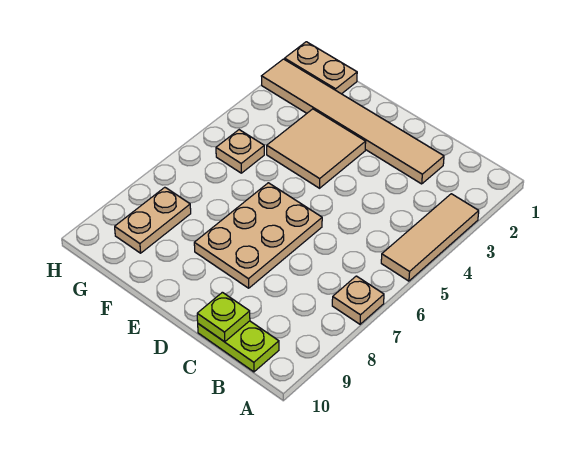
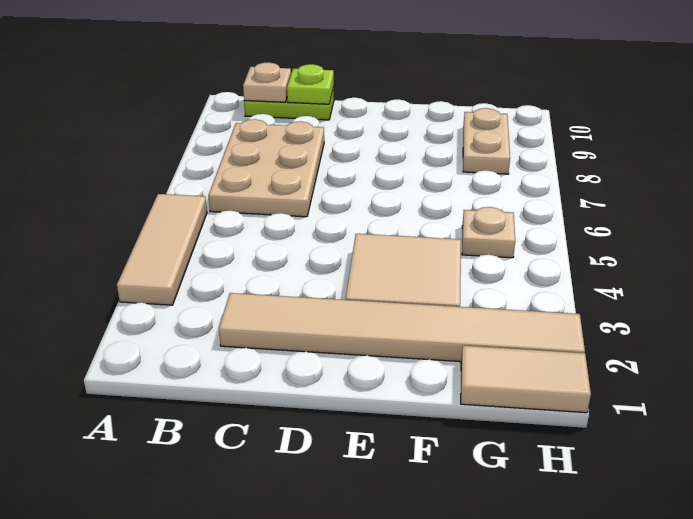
tan 1x1 plate [332,276,384,324] -> tan 1x1 plate moved to [243,62,291,102]
tan 2x3 plate [194,183,322,288] -> tan 2x3 plate moved to [208,119,324,217]
tan 1x2 plate [285,42,357,94] -> tan 1x2 tile [461,346,591,413]

